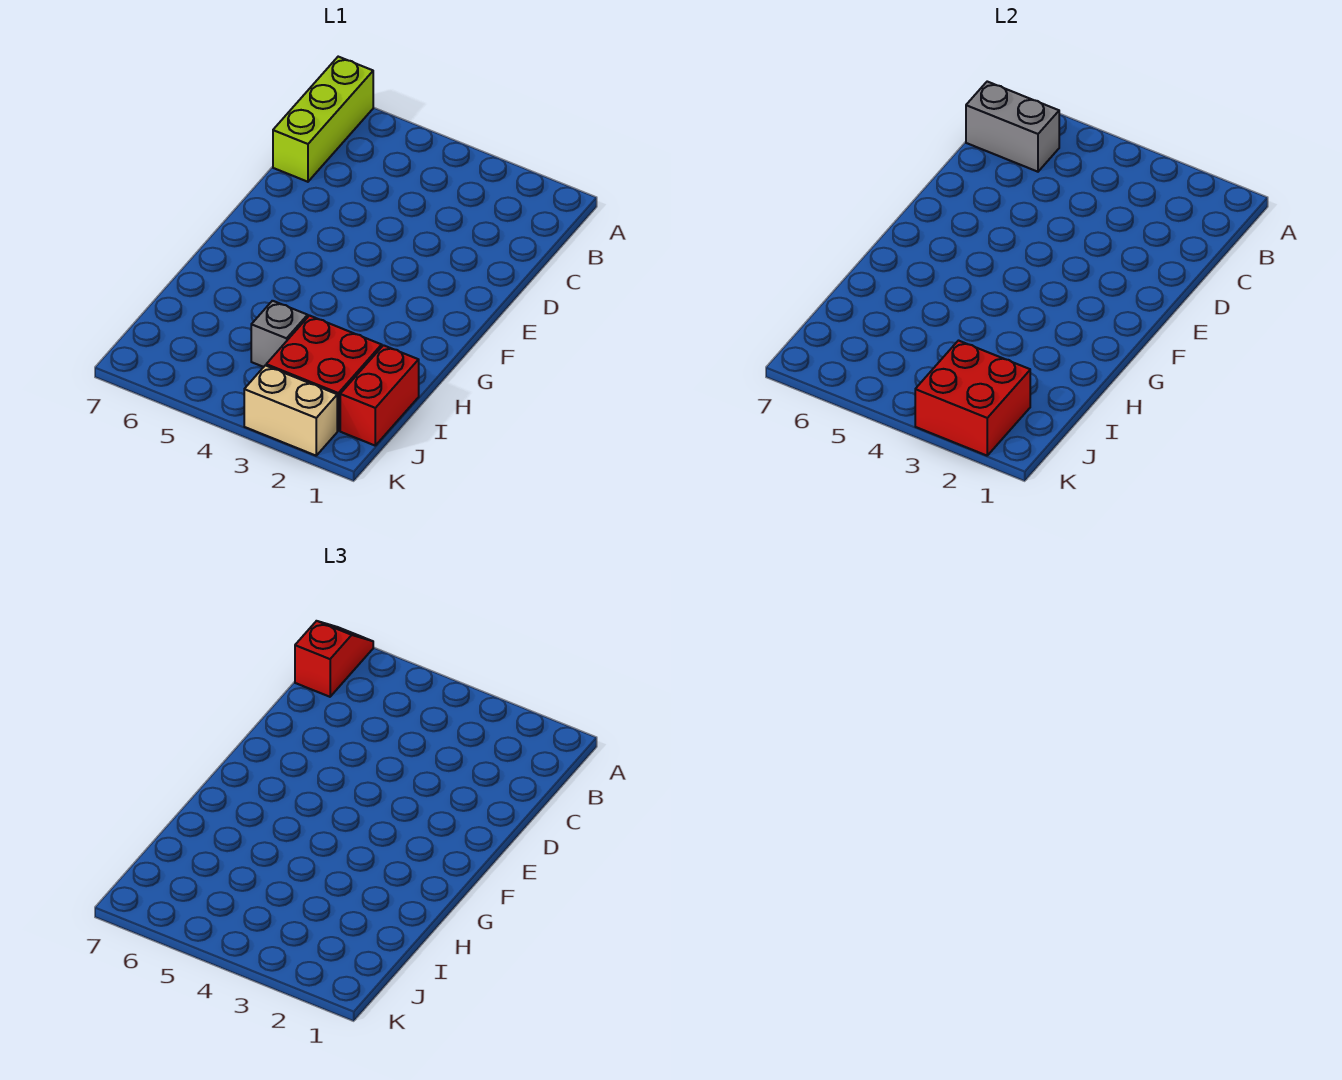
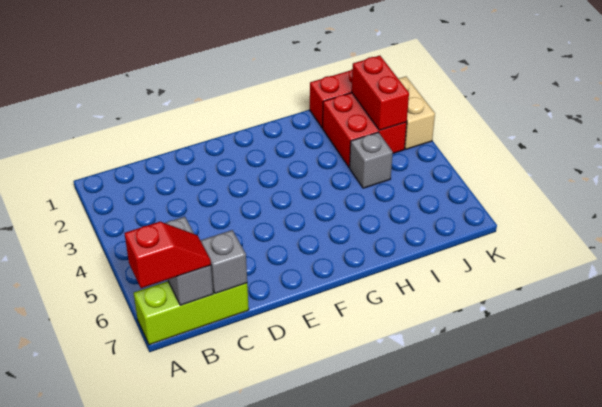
red 1x2 slope [295,621,373,697] -> red 1x2 slope turned to [125,222,211,288]
none -> grey 1x1 brick [200,230,247,294]
red 2x2 brick [915,341,1030,456] -> red 1x2 brick [352,56,409,130]

